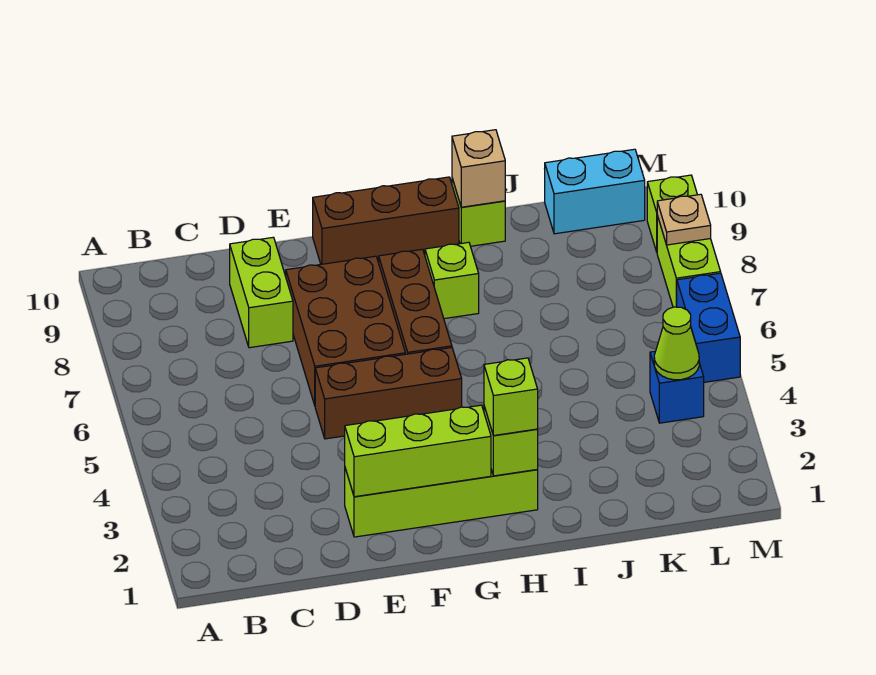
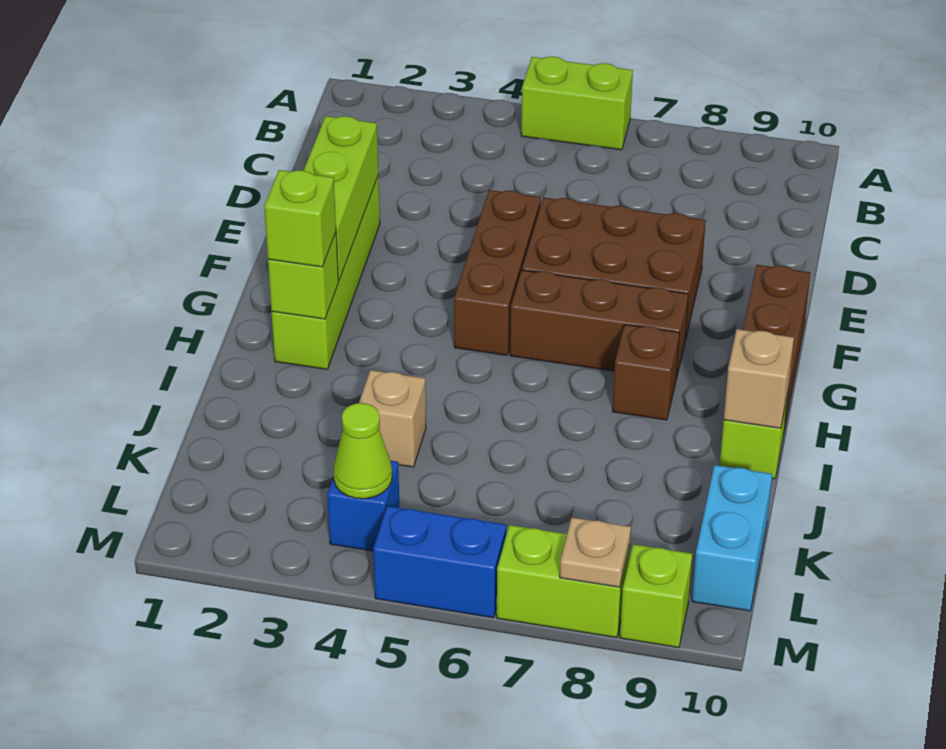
lime 1x2 brick [230,237,293,348] -> lime 1x2 brick moved to [521,57,633,150]
lime 1x1 brick [425,242,479,319] -> brown 1x1 brick [612,325,679,420]
none -> tan 1x1 brick [359,370,426,467]

